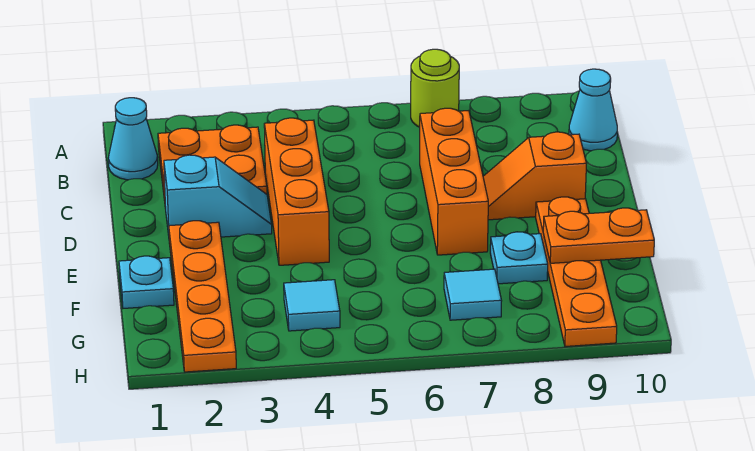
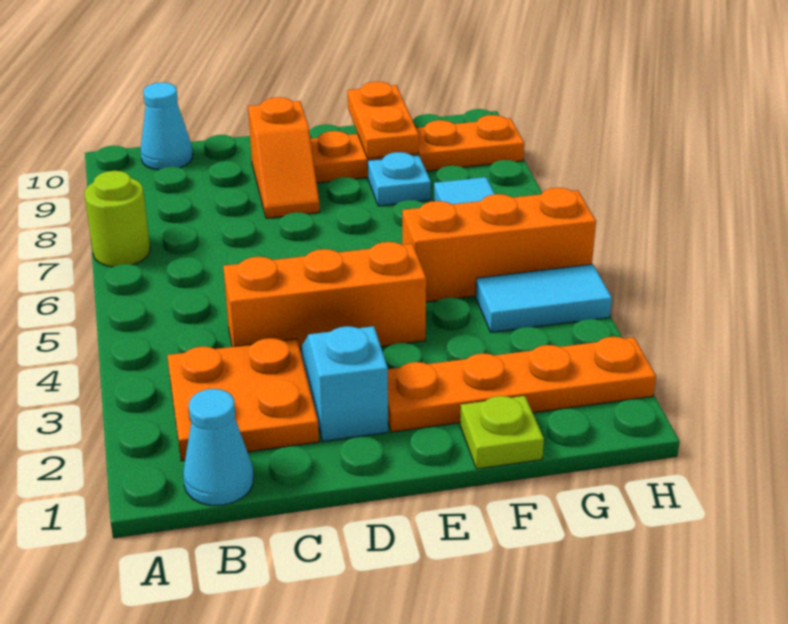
orange 1x3 brick [420,108,488,255] -> orange 1x3 brick moved to [402,188,596,302]
cyan 1x1 plate [119,256,174,308] -> lime 1x1 plate [460,396,544,469]
cyan 1x1 tile [284,280,340,331] -> cyan 1x2 tile [476,264,612,332]

